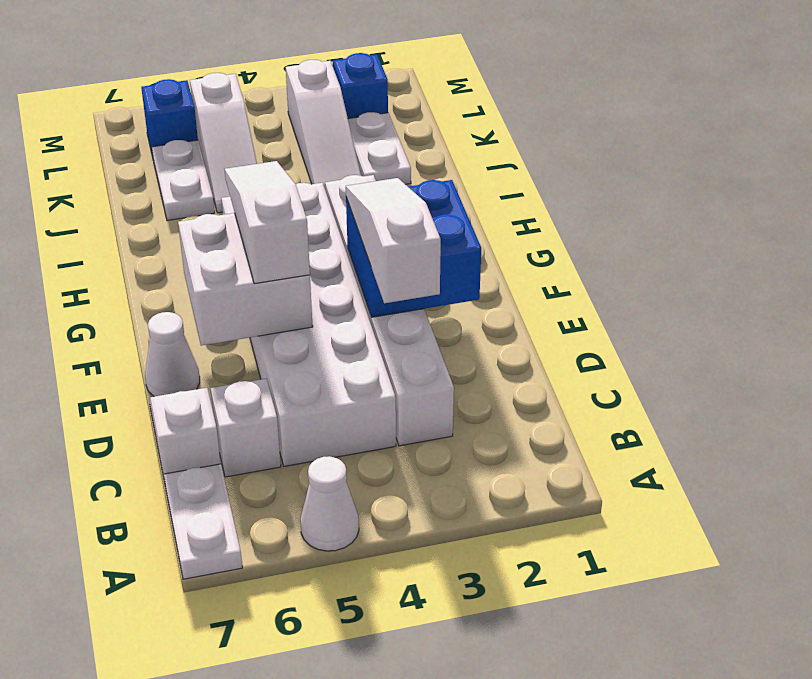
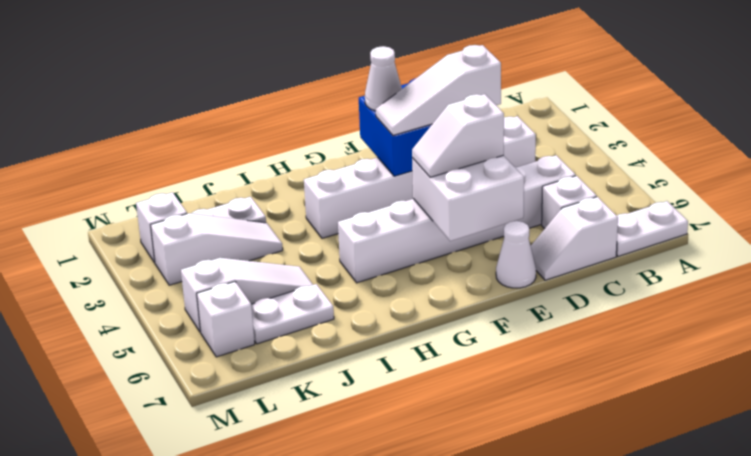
white 1x1 cone [300,456,359,551] -> white 1x1 cone moved to [365,46,402,111]
white 2x6 brick [221,183,396,466] -> white 1x6 brick [338,155,576,283]
white 1x3 slope [224,161,310,284] -> white 1x2 slope [412,94,504,177]
blue 1x1 brick [333,53,388,118] -> white 1x1 brick [136,192,187,263]
blue 1x1 brick [141,79,198,157] -> white 1x1 brick [197,281,255,357]

